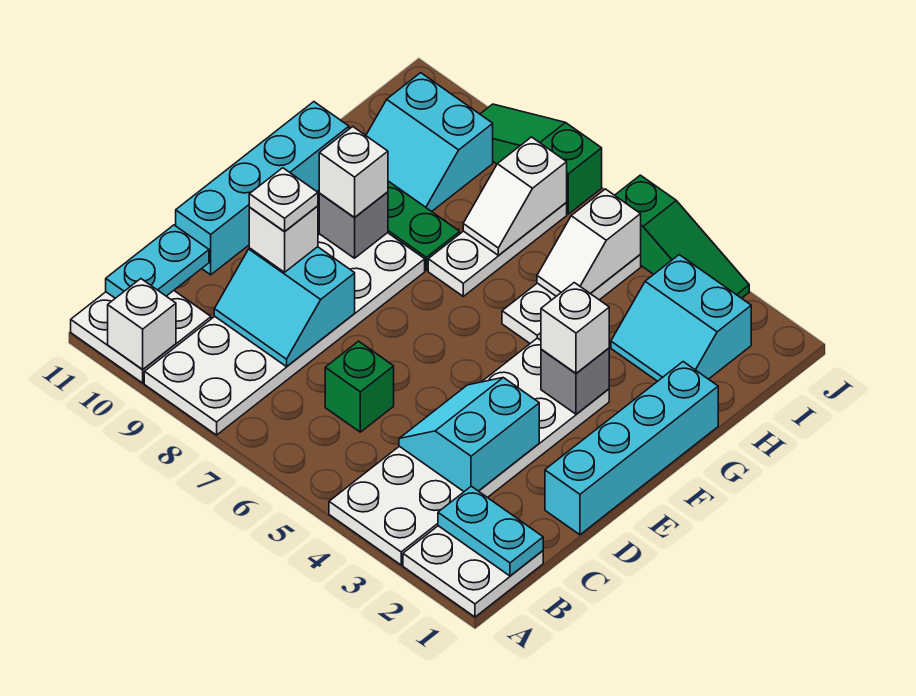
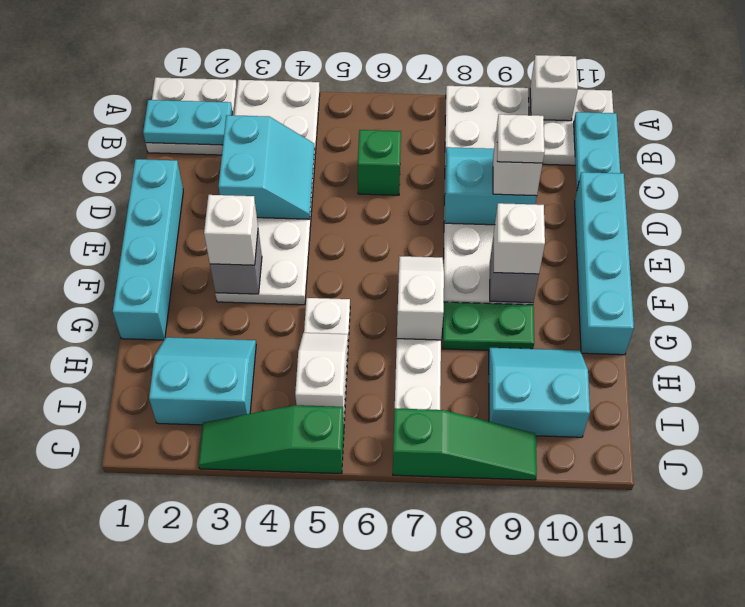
white 1x2 slope [463,137,567,256] -> white 1x2 slope moved to [397,256,444,340]

